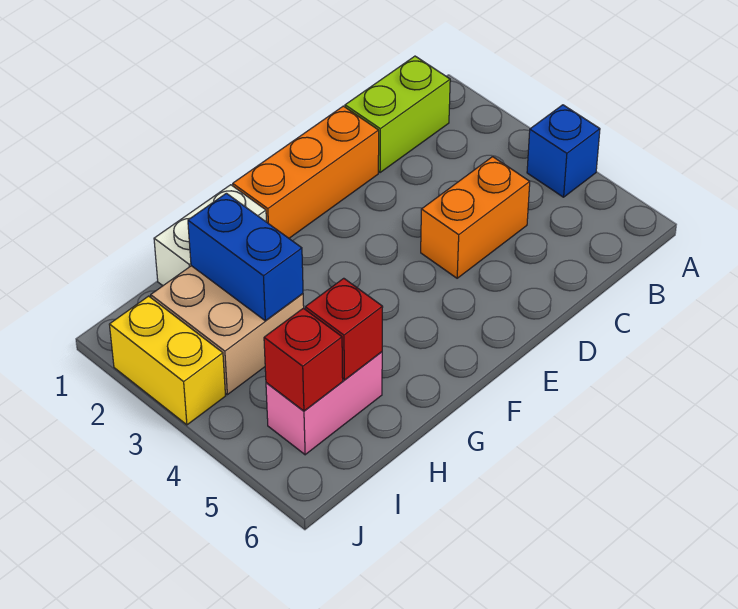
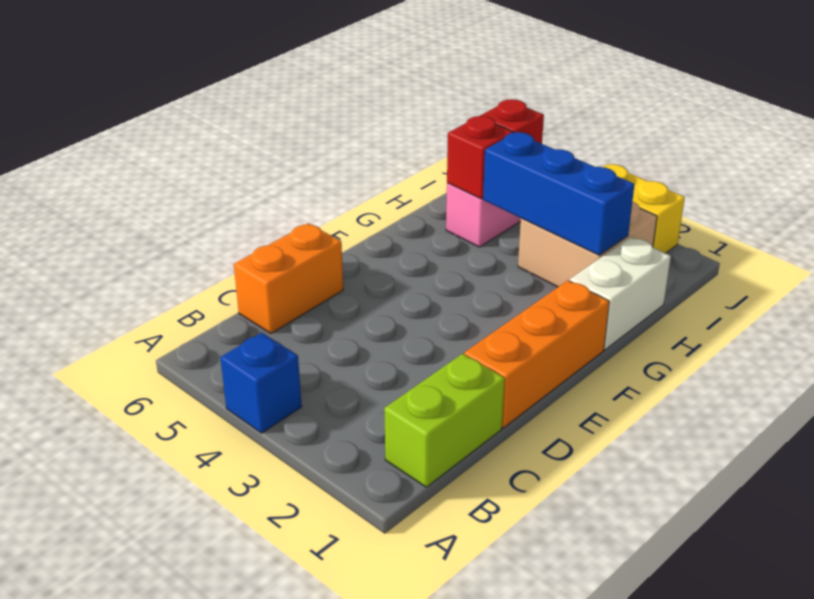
orange 1x2 brick [421,157,530,278] -> orange 1x2 brick moved to [234,223,343,333]
blue 1x2 brick [188,193,303,321] -> blue 1x3 brick [483,132,635,255]

